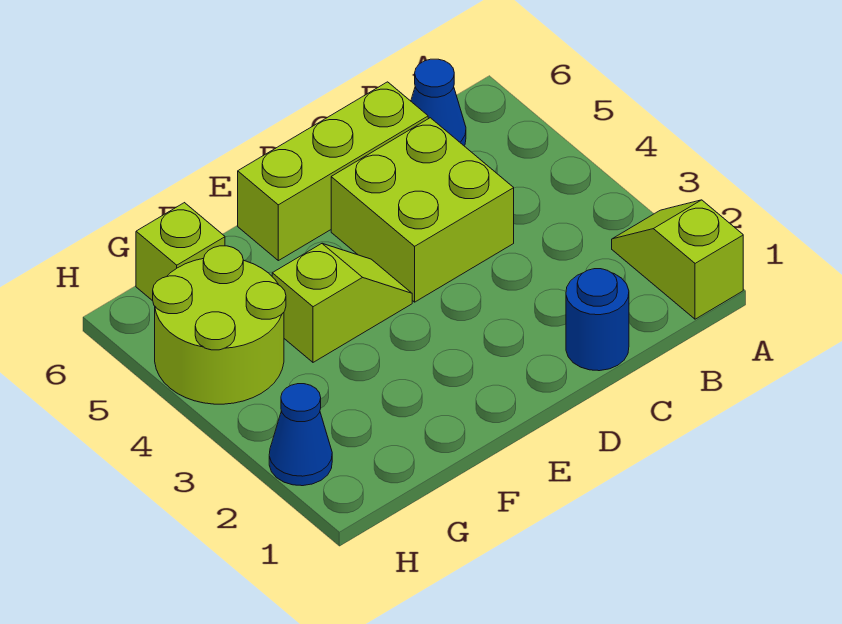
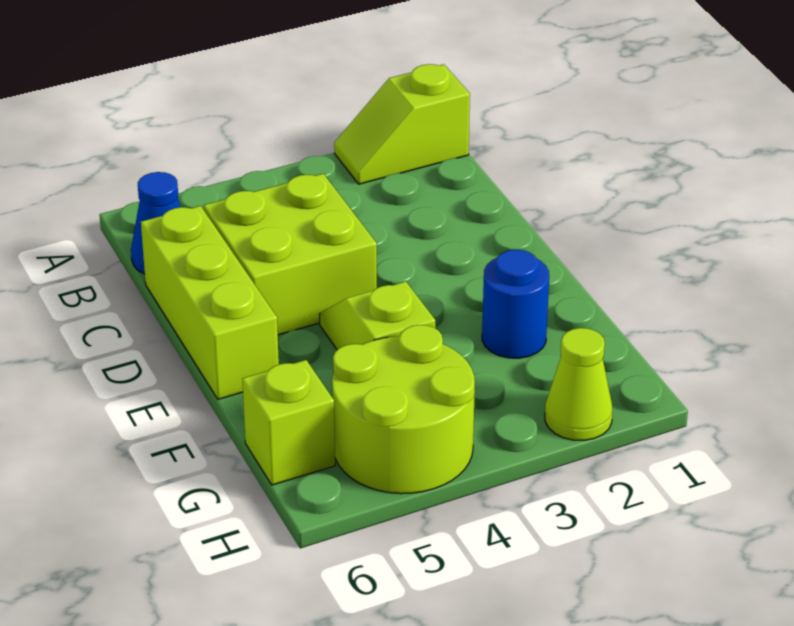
blue 1x1 round brick [566,269,629,371] -> blue 1x1 round brick moved to [482,250,549,358]
blue 1x1 cone [269,384,332,486] -> lime 1x1 cone [545,328,612,440]

